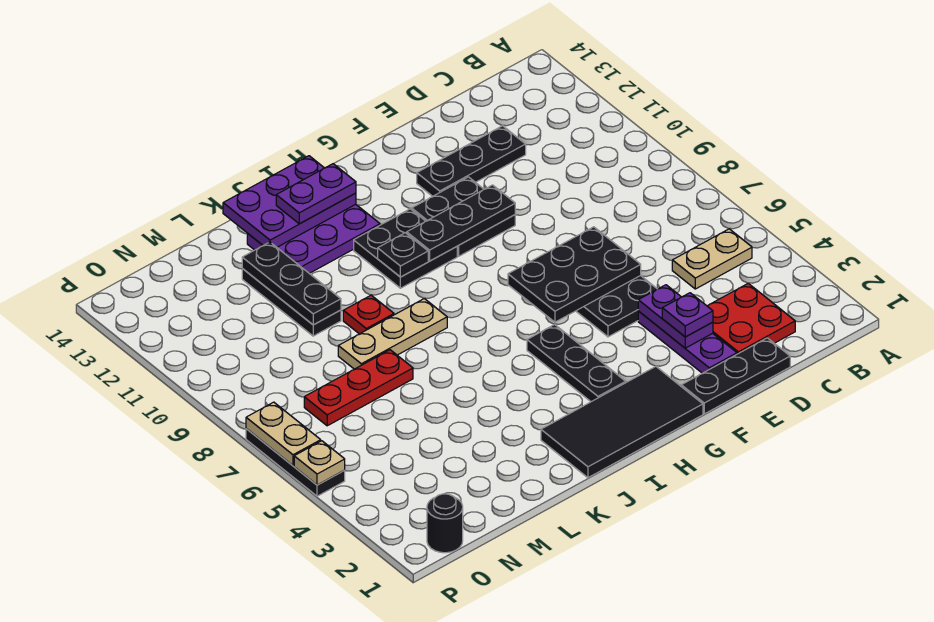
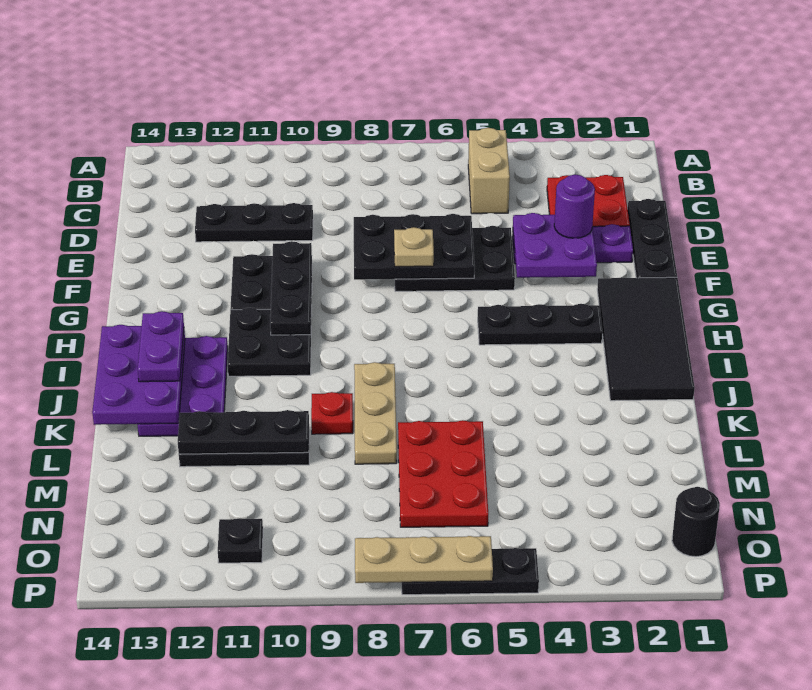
tan 1x2 plate [672,229,752,289] -> tan 1x2 brick [468,128,510,214]
black 1x3 plate [417,126,526,196] -> black 1x3 plate turned to [195,203,313,242]
purple 1x2 plate [638,285,713,348] -> purple 2x2 plate [513,213,597,278]
purple 1x1 plate [662,293,713,337] -> purple 1x1 round brick [554,175,595,238]
black 2x3 plate [508,227,641,322] -> black 2x3 plate turned to [354,214,475,280]
black 1x1 plate [378,233,428,277] -> black 1x1 plate moved to [218,518,263,563]
red 1x3 plate [304,350,413,426] -> red 2x3 plate [398,420,488,527]
tan 1x1 plate [294,441,345,485] -> tan 1x1 plate moved to [394,227,434,267]
tan 1x2 plate [246,402,321,466] -> tan 1x3 plate [355,536,493,583]

